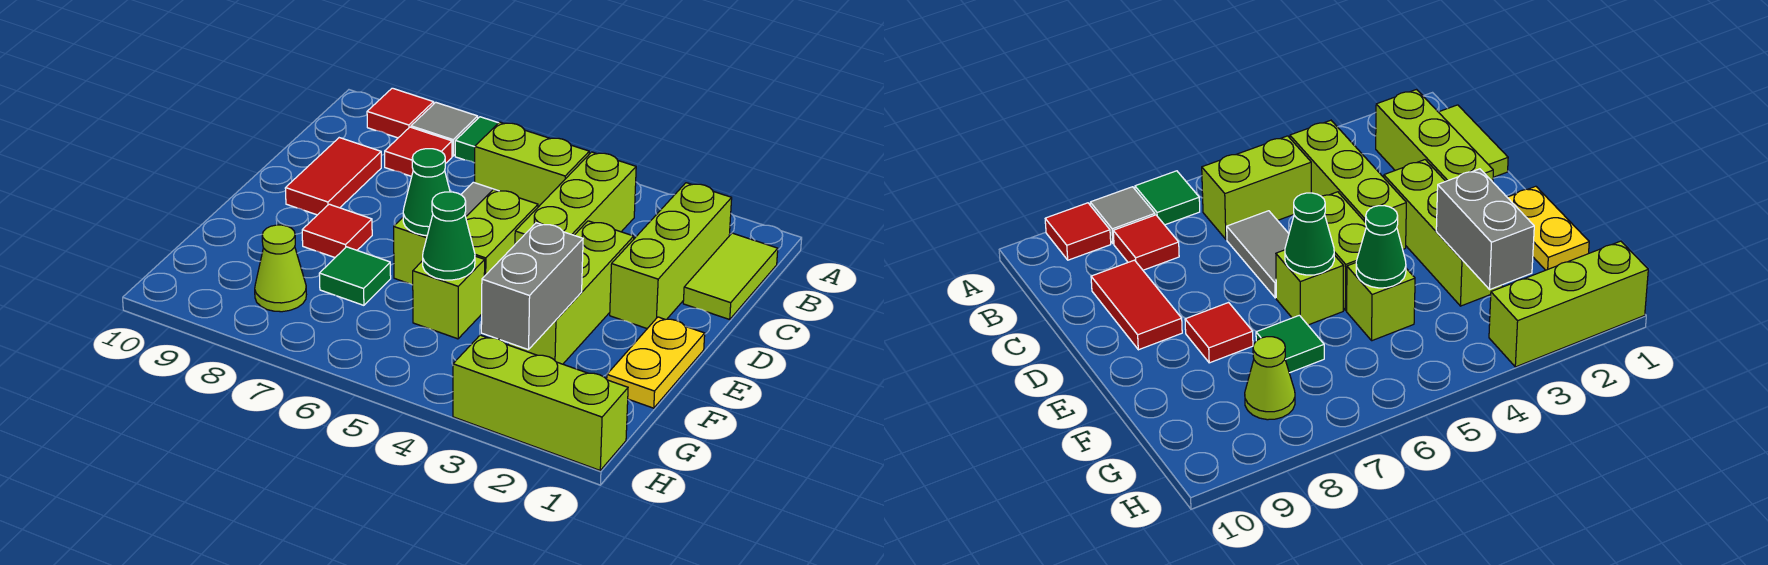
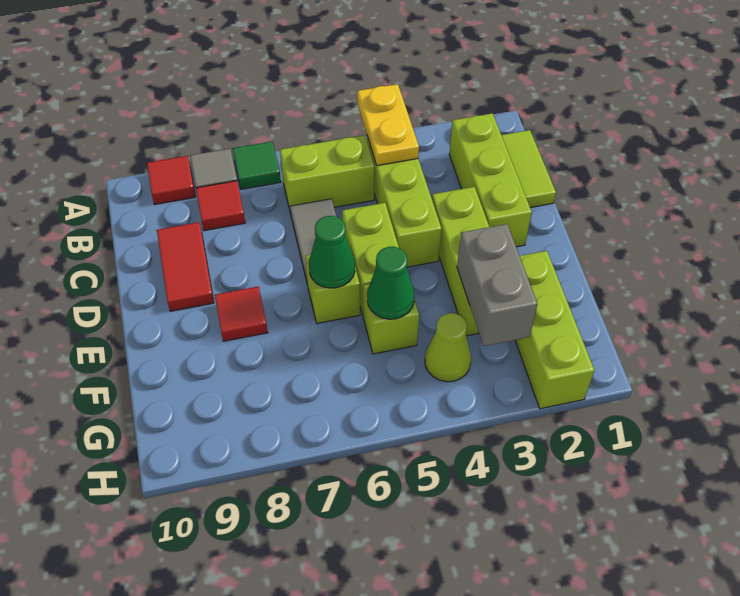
yellow 1x2 plate [607,317,705,408] -> yellow 1x2 plate moved to [357,84,419,166]
green 1x1 tile [319,247,391,305] -> none
lime 1x1 cone [255,225,306,312] -> lime 1x1 cone moved to [425,313,471,382]
lime 1x3 brick [453,335,628,470] -> lime 1x3 brick turned to [515,251,594,409]

